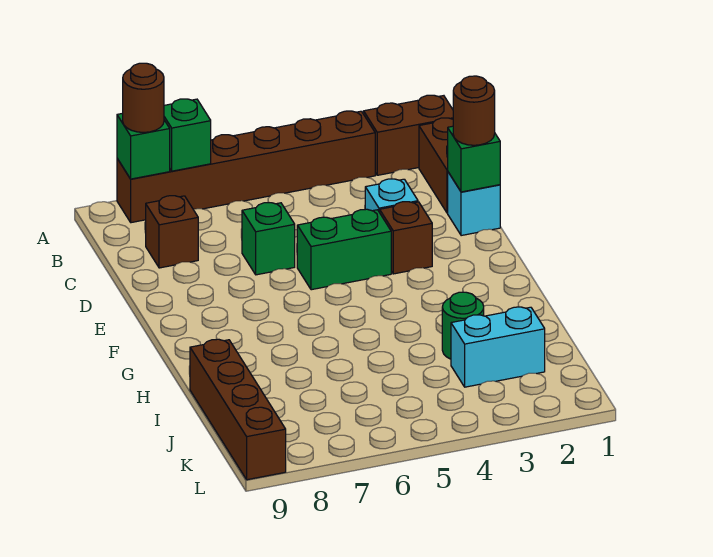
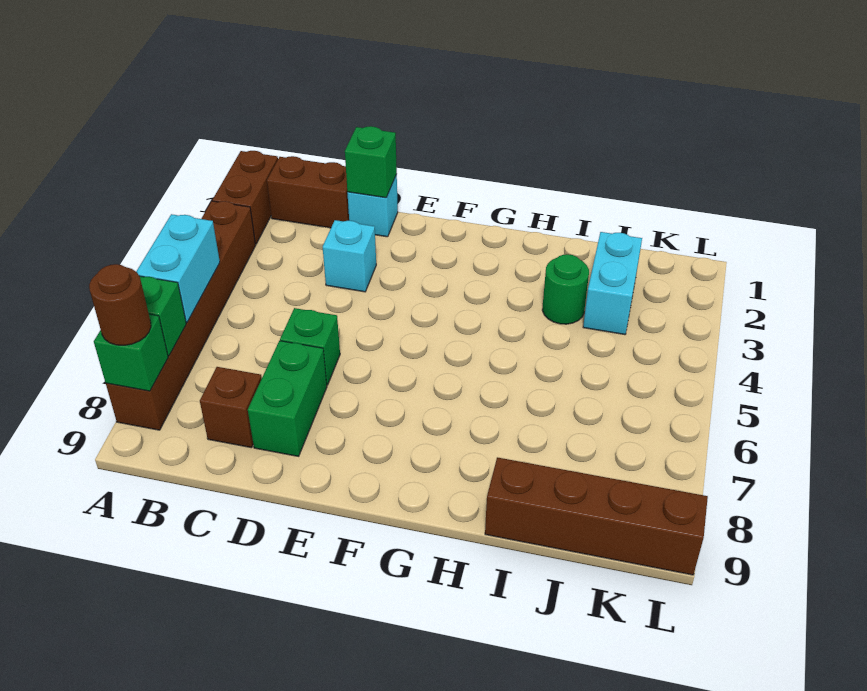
none -> cyan 1x2 brick [136,214,220,322]
brown 1x1 round brick [453,76,495,145] -> none
brown 1x1 brick [380,202,432,274] -> none
green 1x2 brick [297,209,391,290] -> green 1x2 brick moved to [248,341,327,456]

